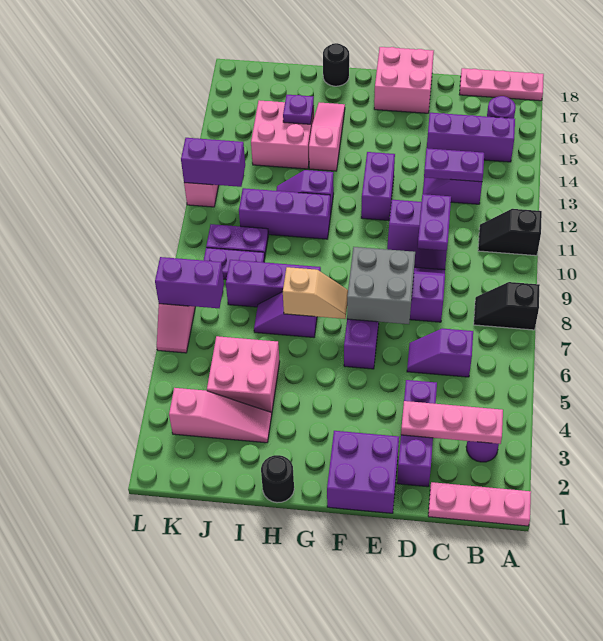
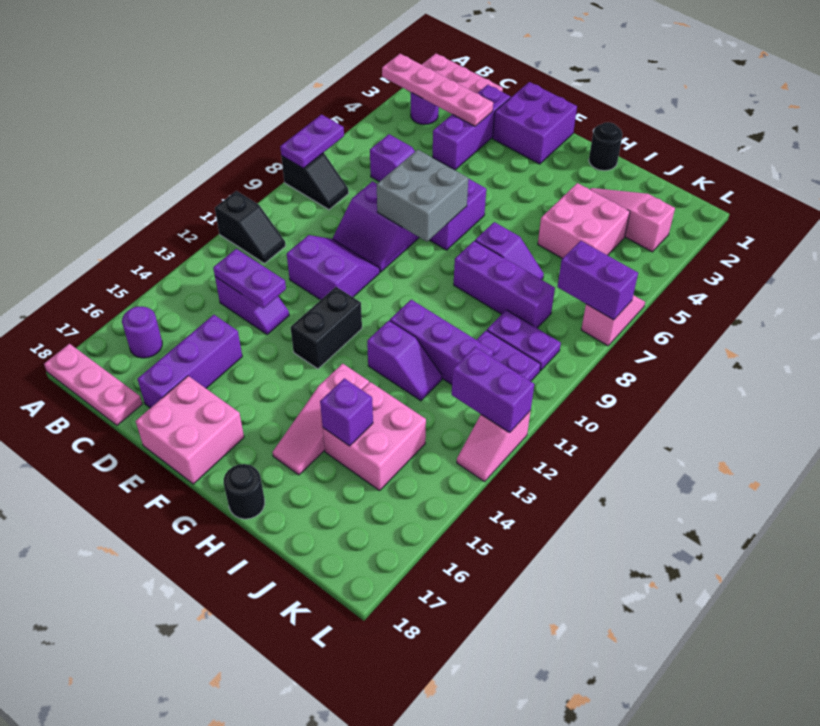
pink 1x3 plate [401,401,503,444] -> pink 1x4 plate [382,54,493,126]
purple 1x3 brick [427,113,515,162] -> purple 1x3 brick turned to [138,315,242,408]
purple 1x2 plate [418,194,451,251] -> purple 1x2 plate moved to [280,115,344,168]
purple 1x2 brick [361,152,395,221] -> black 1x2 brick [291,287,362,369]
tan 1x2 slope [283,267,348,319] -> none
purple 1x1 plate [283,95,314,124] -> purple 1x1 brick [320,378,373,446]

